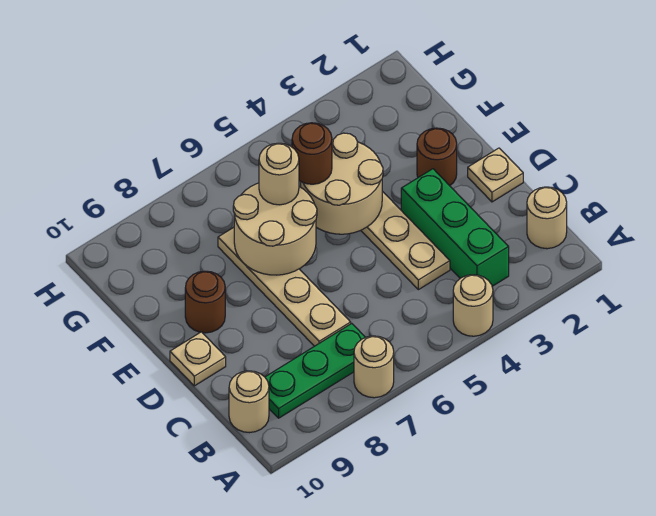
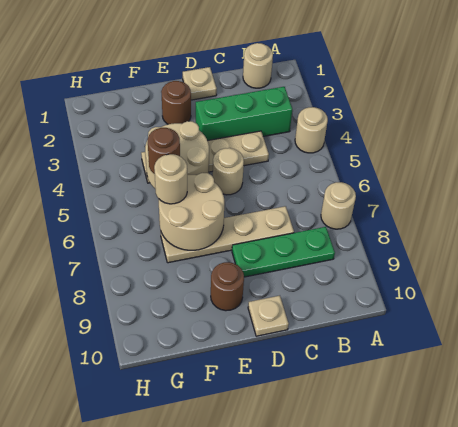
green 1x3 plate [265,323,365,418] -> green 1x3 plate turned to [232,227,335,277]
tan 1x1 round brick [229,371,269,433] -> tan 1x1 round brick moved to [213,148,244,195]

